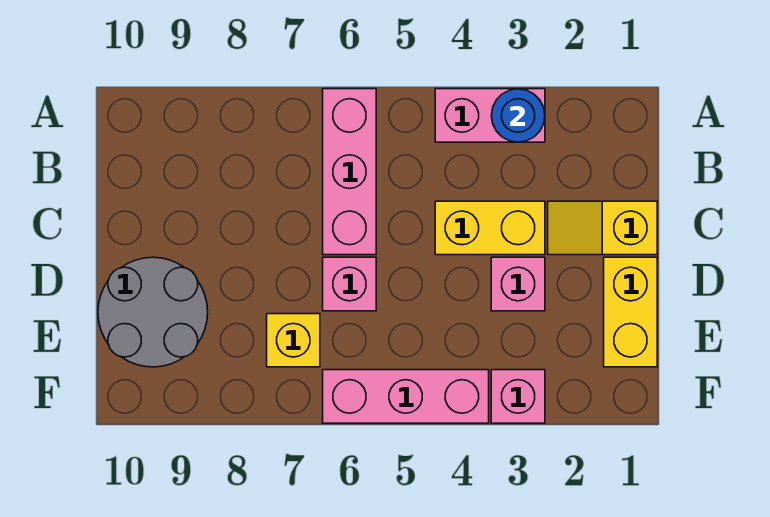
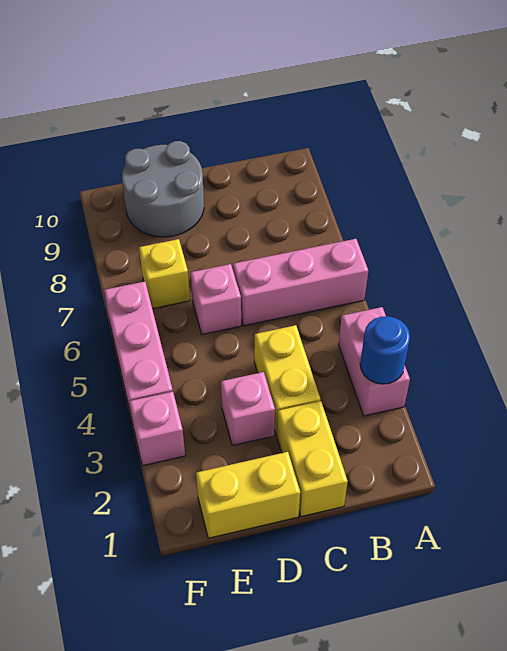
yellow 1x2 slope [548,201,657,255] -> yellow 1x2 brick [277,401,348,517]

